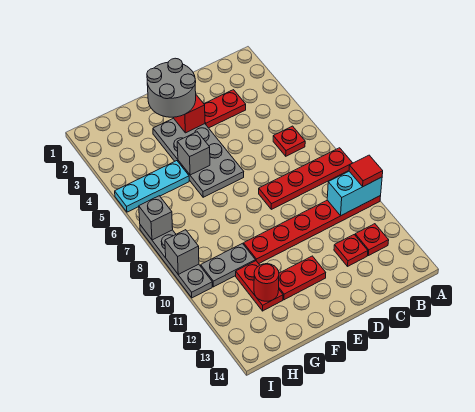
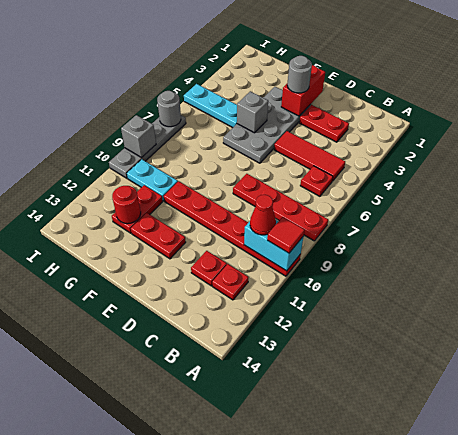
none -> red 1x3 tile [274,131,345,181]
none -> red 1x1 cone [250,195,276,235]
grey 2x2 round brick [147,58,196,117] -> grey 1x1 round brick [287,56,312,93]
grey 1x2 plate [201,243,255,287] -> cyan 1x2 plate [127,159,178,201]
grey 1x1 brick [139,196,173,240] -> grey 1x1 round brick [157,91,181,127]

